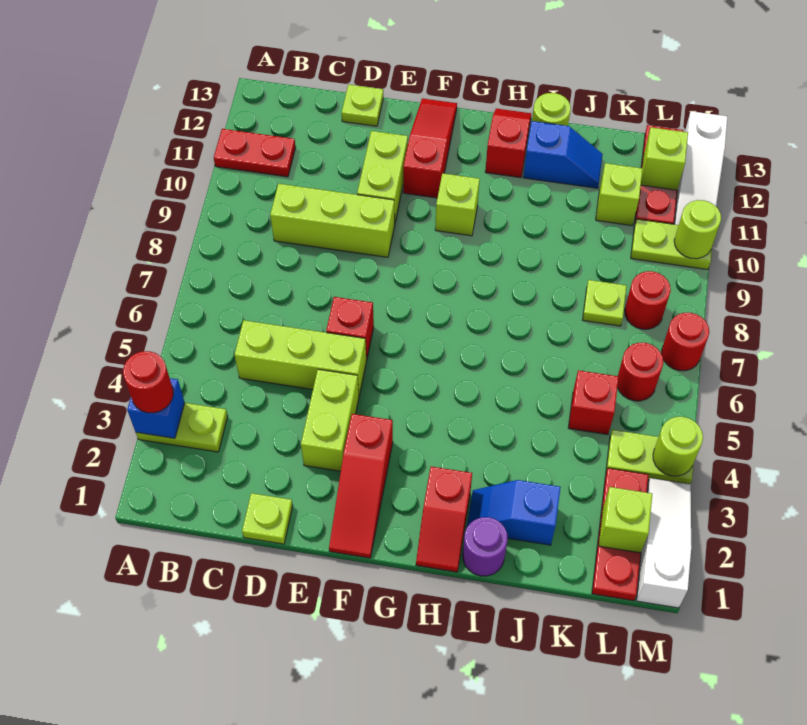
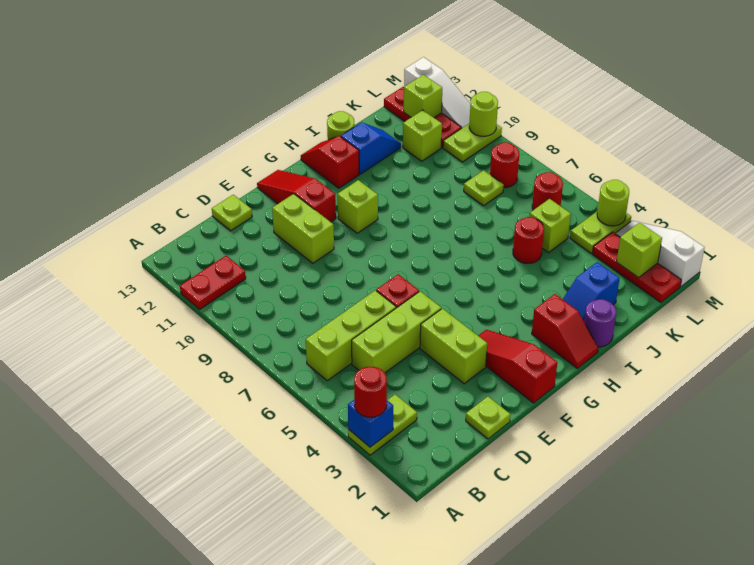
lime 1x3 brick [270,184,395,257] -> lime 1x3 brick moved to [306,290,396,381]
red 1x3 slope [329,414,393,558] -> red 1x3 slope turned to [478,330,557,403]
red 1x1 brick [568,370,619,435] -> lime 1x1 brick [530,199,571,252]
red 1x1 round brick [662,313,709,371] -> red 1x1 round brick moved to [513,217,544,263]

